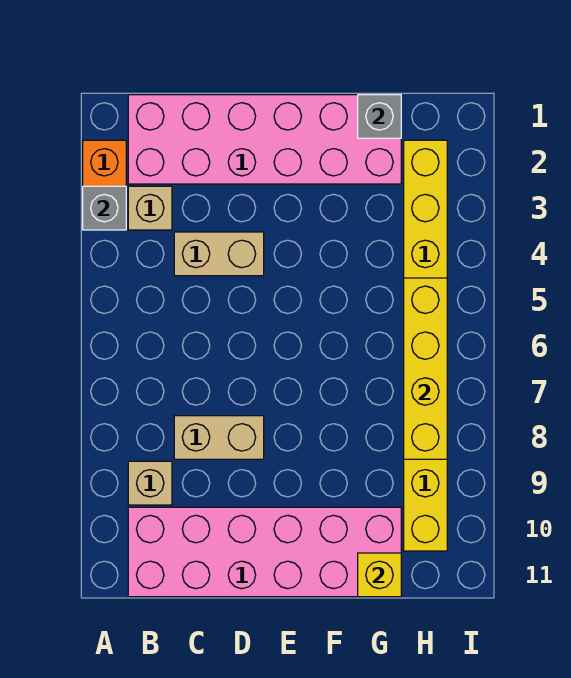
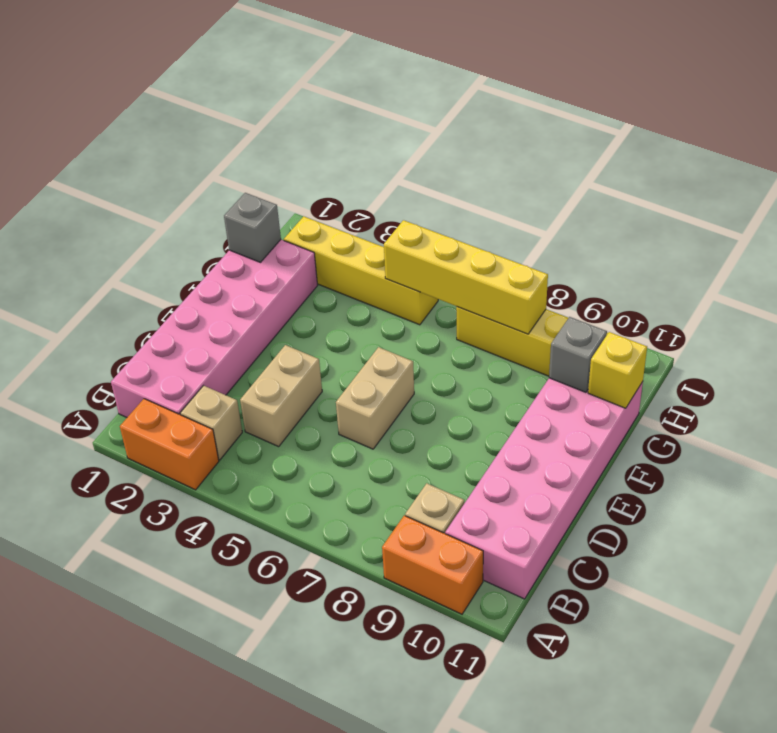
grey 1x1 brick [83,186,126,230] -> grey 1x1 brick moved to [549,317,607,392]
none -> orange 1x2 brick [382,515,483,614]
tan 1x2 brick [174,416,264,459] -> tan 1x2 brick moved to [336,347,414,449]

